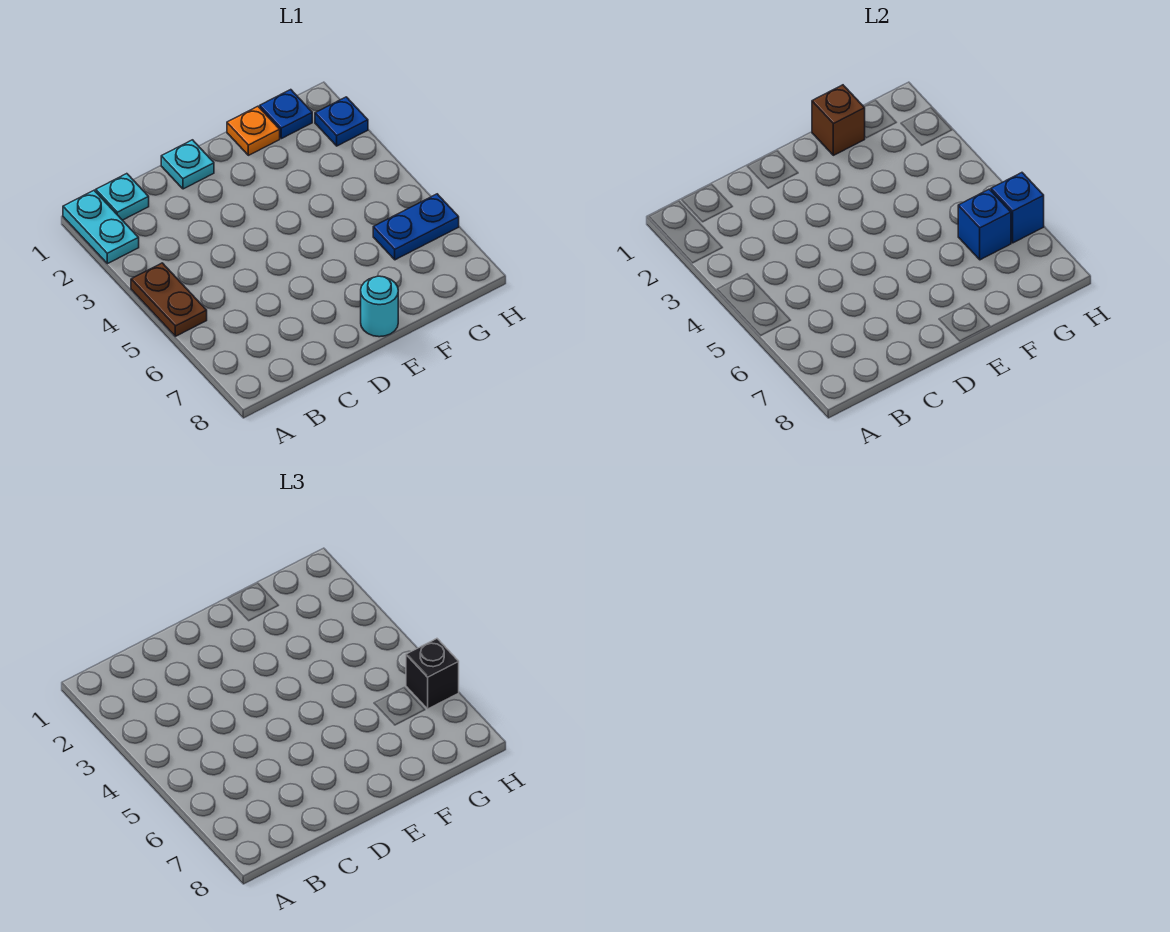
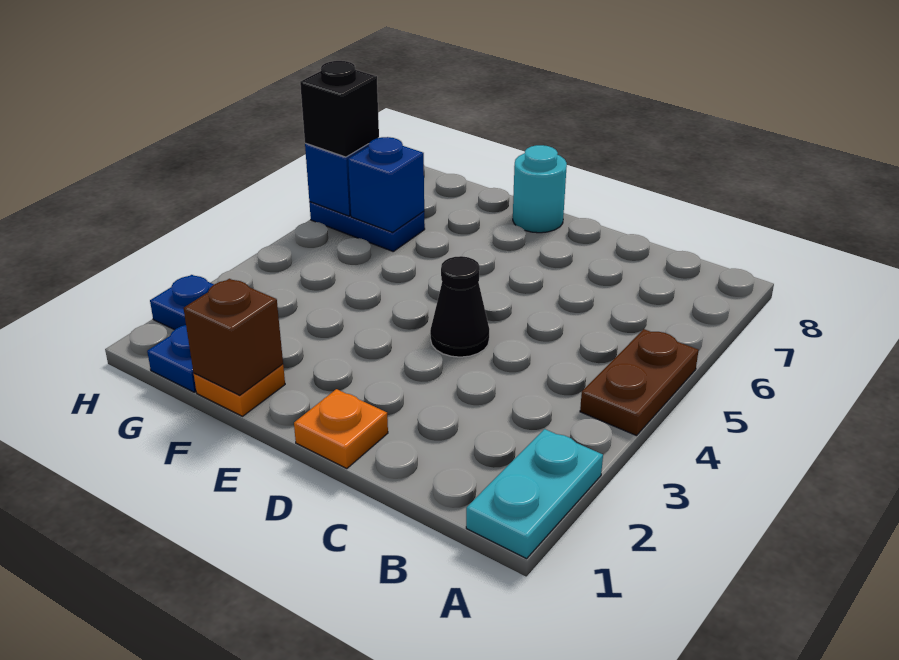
cyan 1x1 plate [96,174,149,220] -> none
cyan 1x1 plate [161,140,214,189] -> orange 1x1 plate [294,389,388,468]
none -> black 1x1 cone [430,256,489,357]

